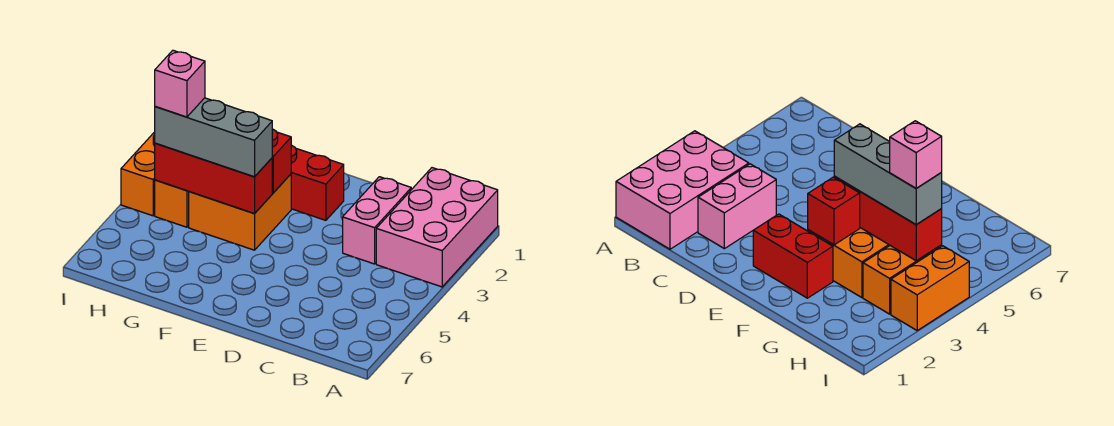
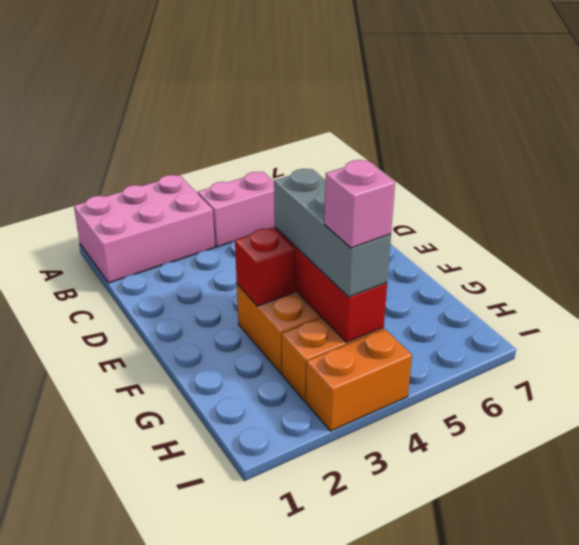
pink 1x2 brick [343,177,411,264] -> pink 1x2 brick moved to [198,172,275,247]
red 1x2 brick [291,145,344,220] -> none

